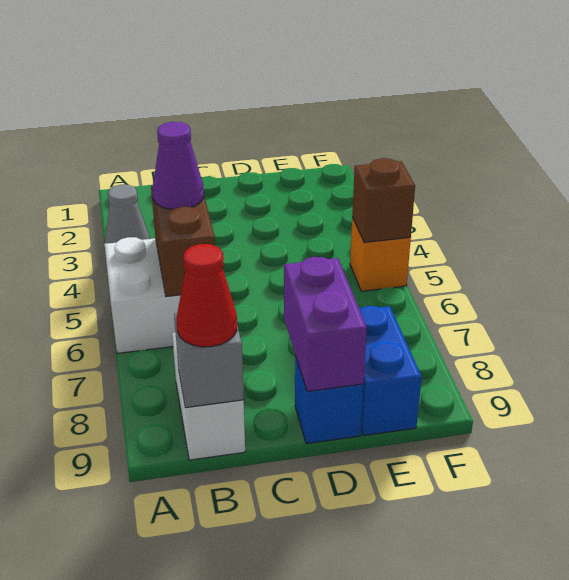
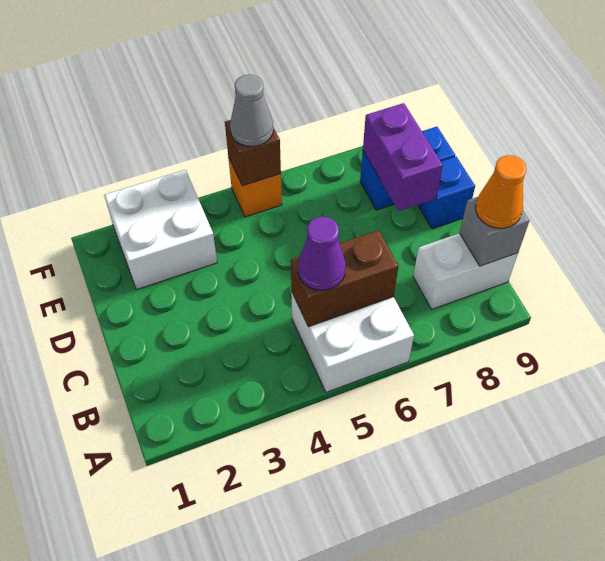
grey 1x1 cone [105,185,150,244] -> grey 1x1 cone moved to [230,75,273,146]
red 1x1 cone [176,244,237,347] -> orange 1x1 cone [476,155,527,228]
purple 1x2 brick [284,257,367,391] -> purple 1x2 brick turned to [363,103,443,211]
none -> white 2x2 brick [104,170,217,289]

